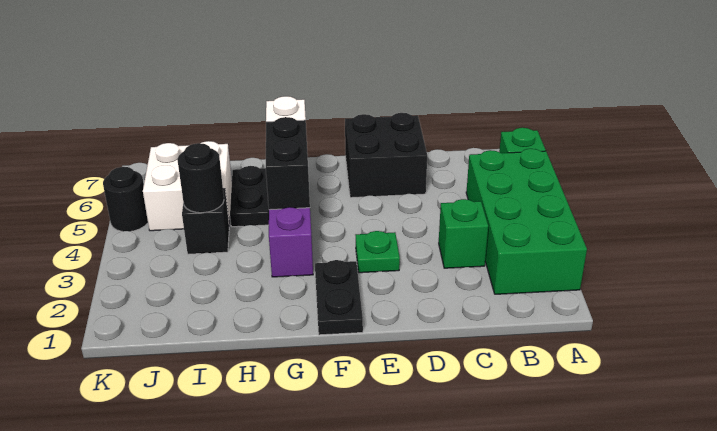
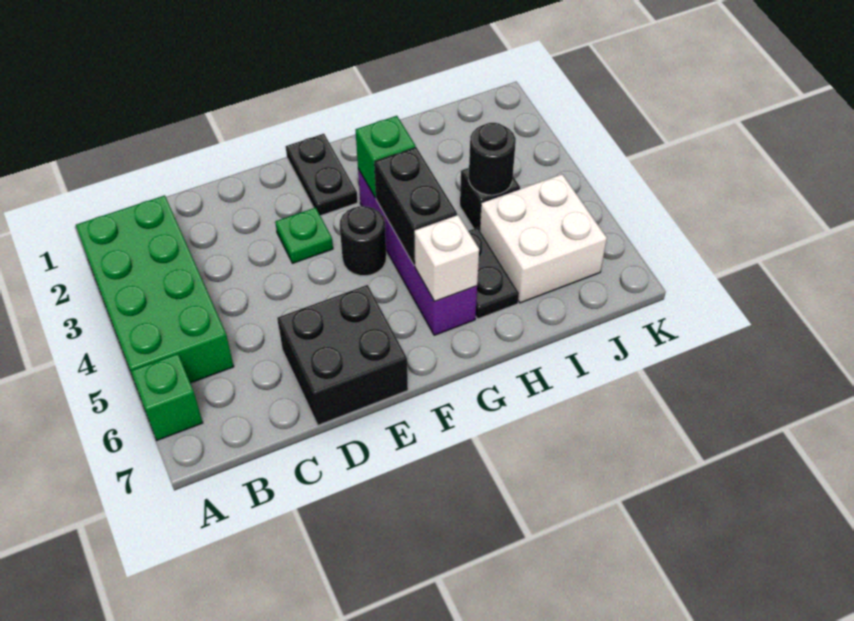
green 1x1 brick [439,199,488,268] -> green 1x1 brick moved to [356,116,416,198]
black 1x1 round brick [103,167,148,231] -> black 1x1 round brick moved to [340,206,386,276]

